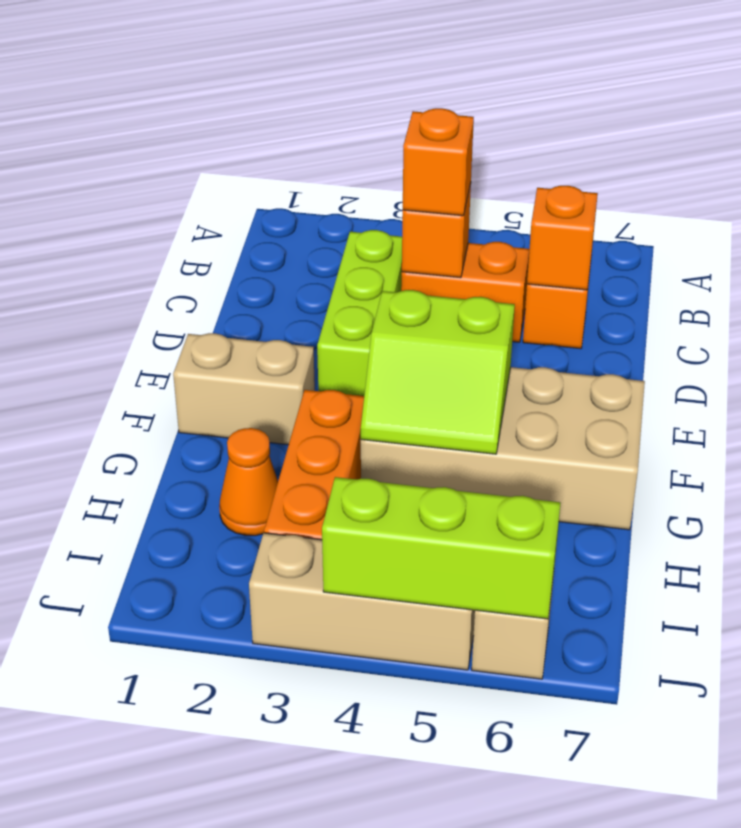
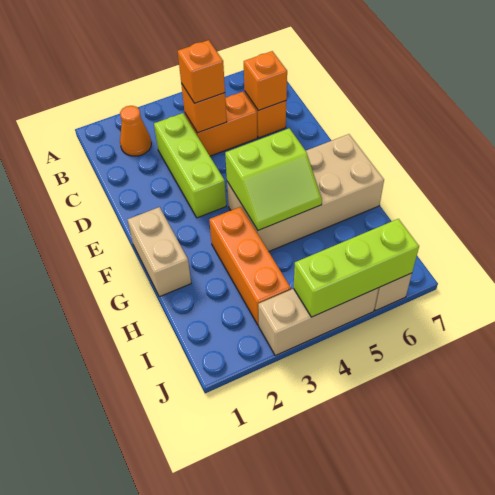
tan 1x2 brick [173,333,315,445] -> tan 1x2 brick turned to [127,207,191,297]
orange 1x1 cone [219,428,278,536] -> orange 1x1 cone moved to [120,106,151,156]

